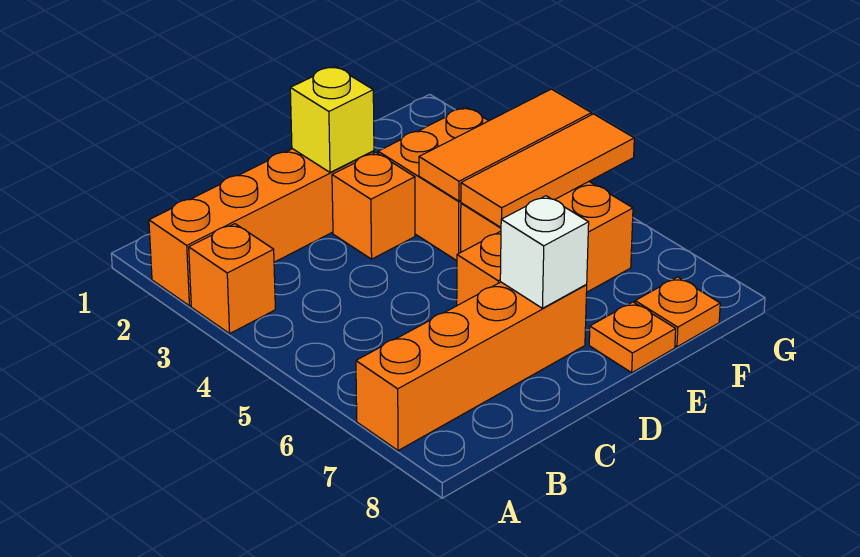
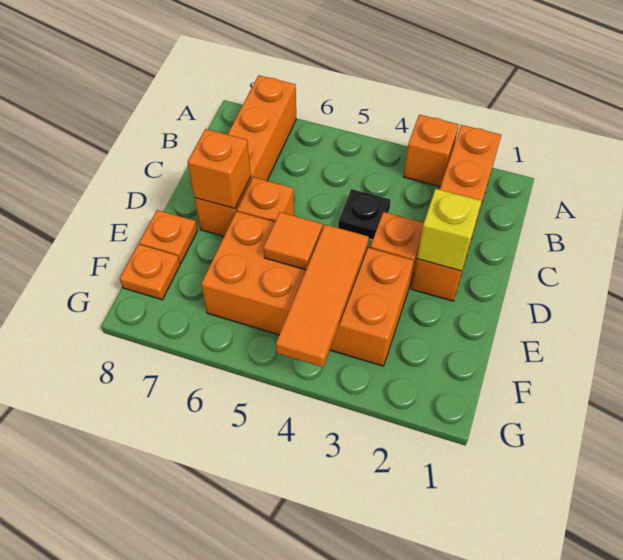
none -> black 1x1 plate [338,189,391,240]
white 1x1 brick [500,196,589,308] -> orange 1x1 brick [188,129,251,209]
orange 1x3 tile [461,114,634,227] -> orange 1x1 tile [263,212,323,270]

